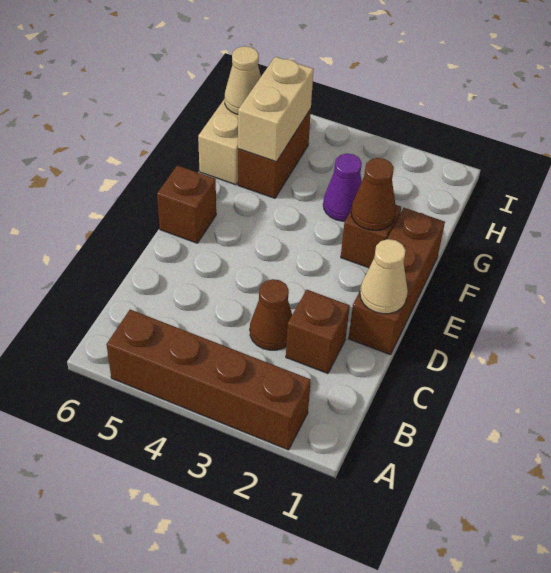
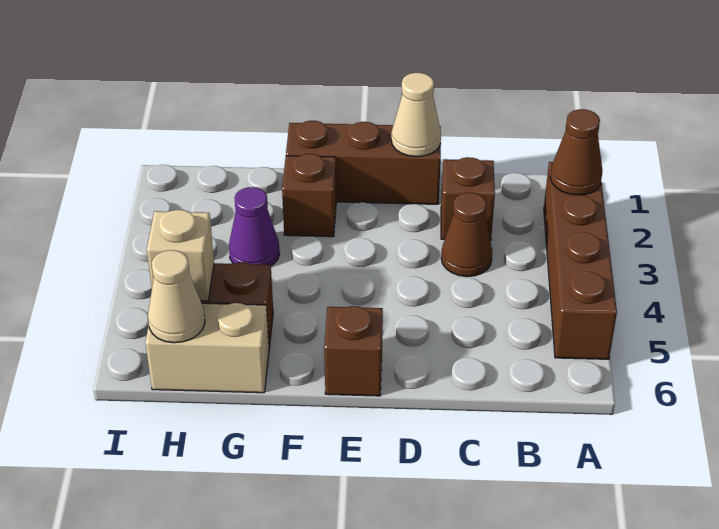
brown 1x1 cone [351,158,396,230] -> brown 1x1 cone moved to [550,109,602,195]
tan 1x2 brick [238,57,314,162] -> tan 1x1 brick [147,210,214,301]

